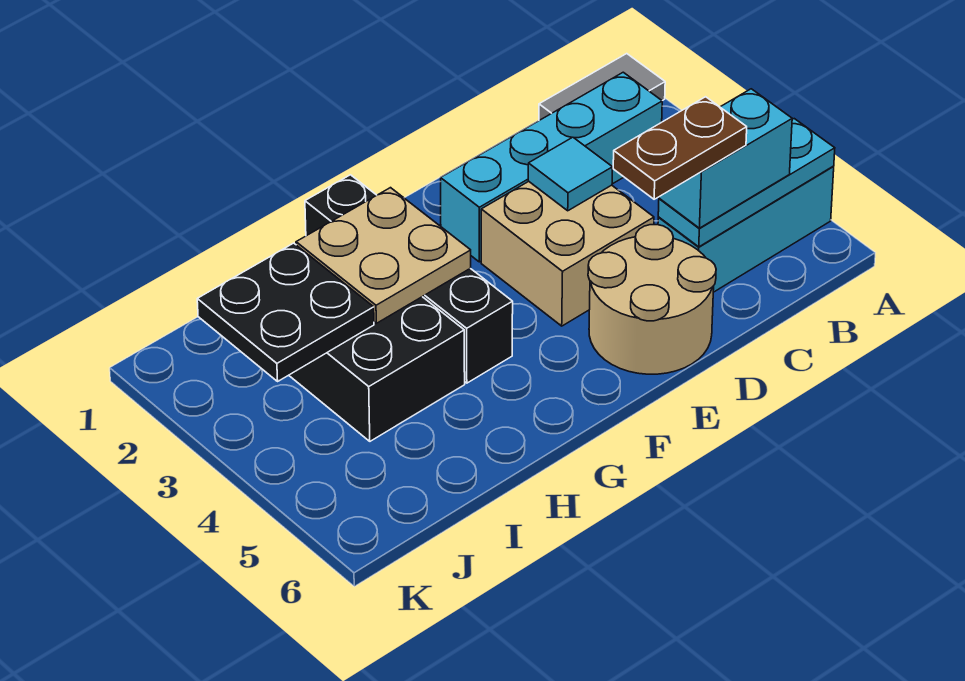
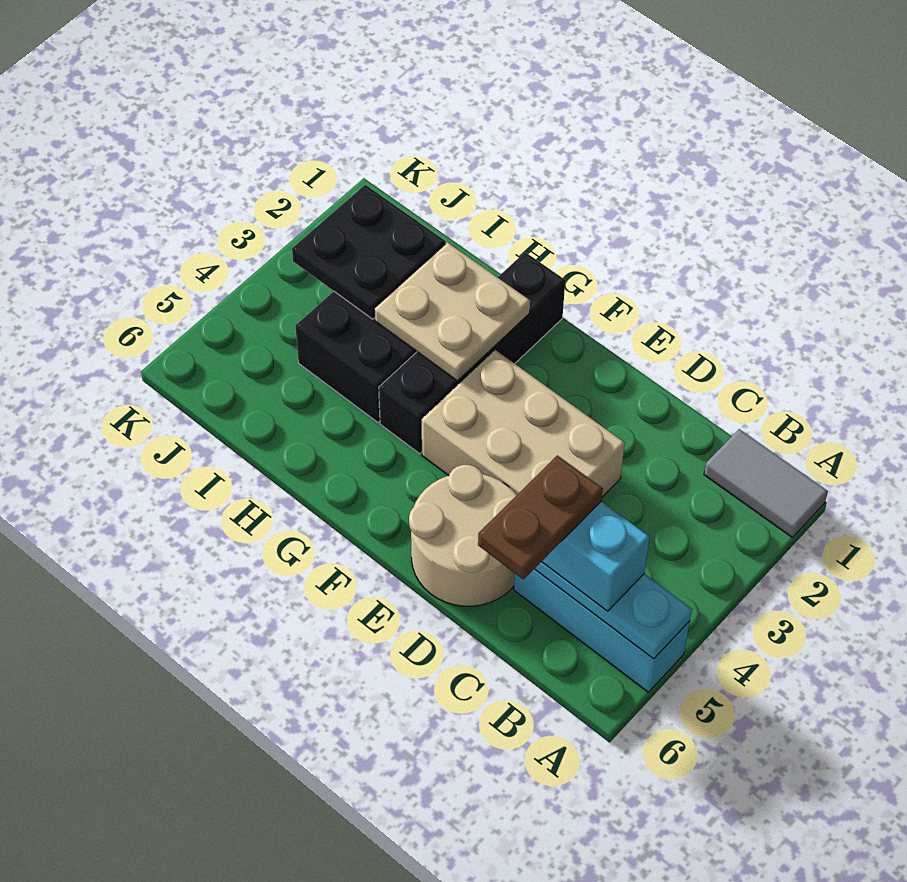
cyan 1x4 brick [441,72,662,262] -> none
brown 1x2 plate [613,97,747,199] -> brown 1x2 plate turned to [478,455,603,579]
tan 2x2 brick [481,182,654,326] -> tan 2x3 brick [422,350,625,497]
cyan 1x1 tile [528,137,613,211] -> none

